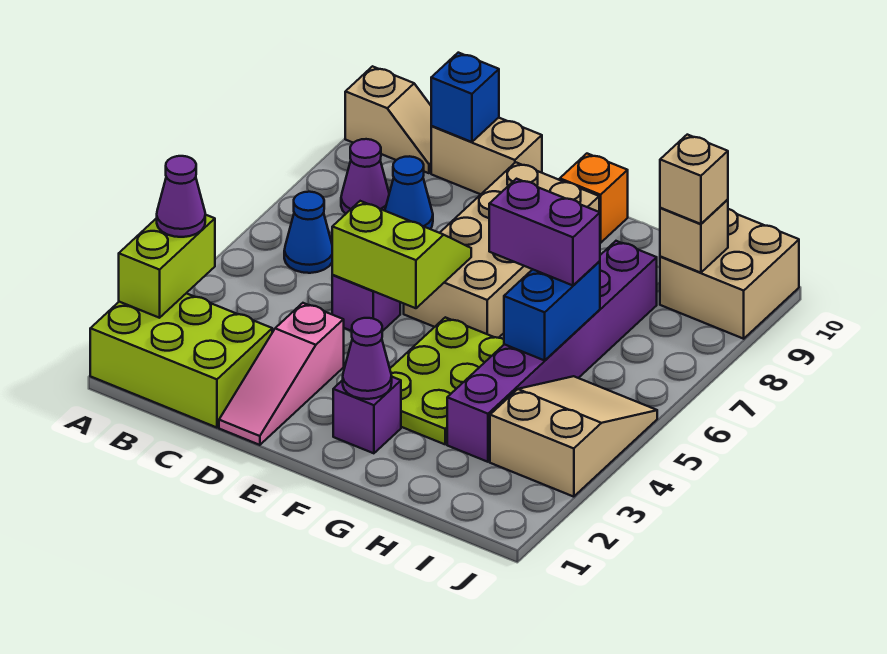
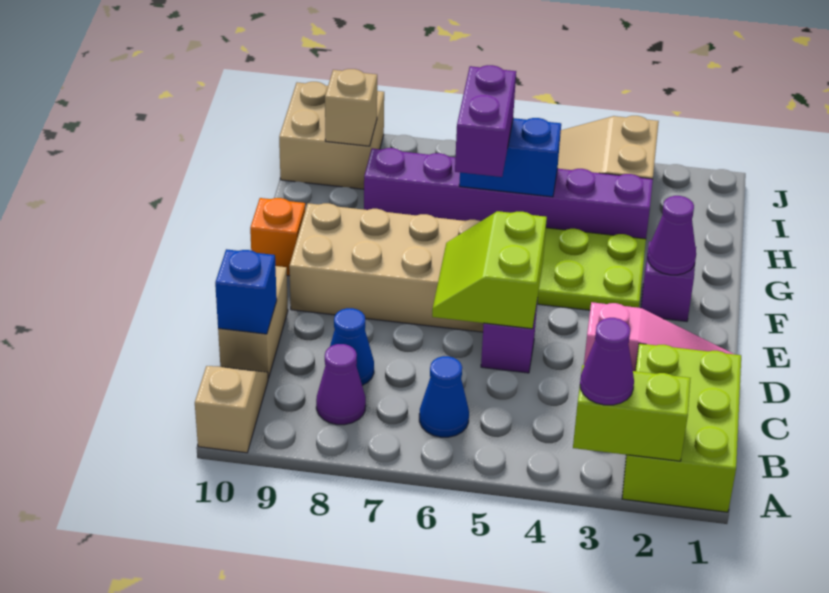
tan 1x1 brick [660,135,728,224] -> none

